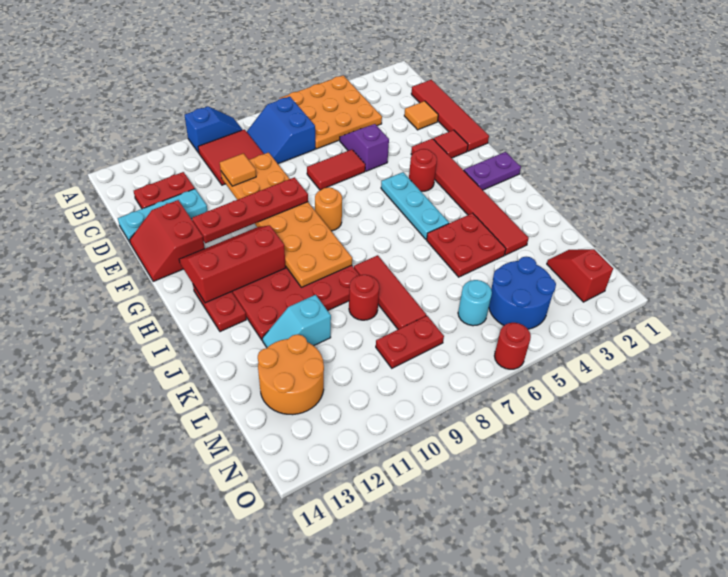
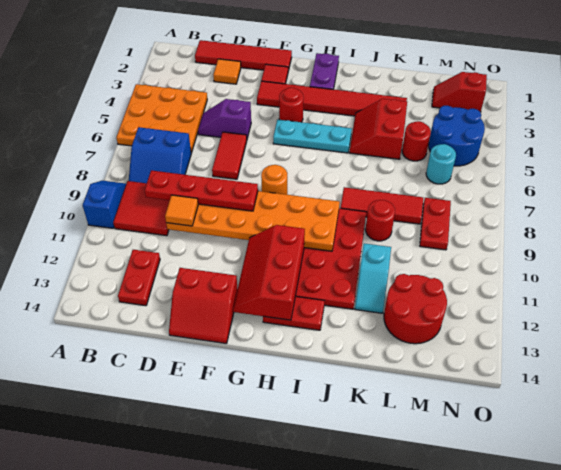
cyan 1x3 plate [118,189,207,242] -> none
red 1x4 plate [192,177,308,243] -> red 1x4 plate turned to [145,170,258,211]
red 2x2 plate [427,213,506,277] -> red 2x2 slope [350,99,407,159]
orange 2x2 round brick [258,334,324,415] -> red 2x2 round brick [384,274,447,344]
red 1x1 round brick [494,323,531,369] -> red 1x1 round brick moved to [402,121,431,161]

